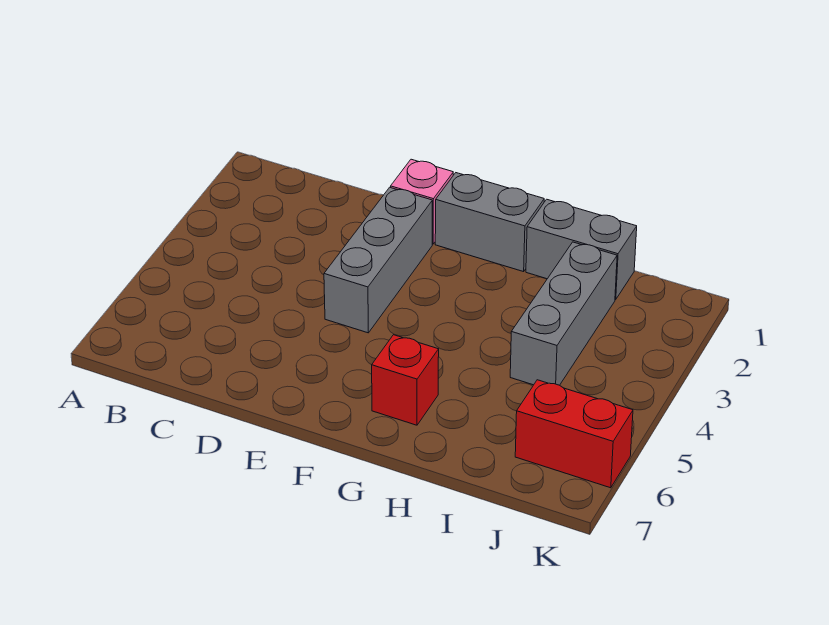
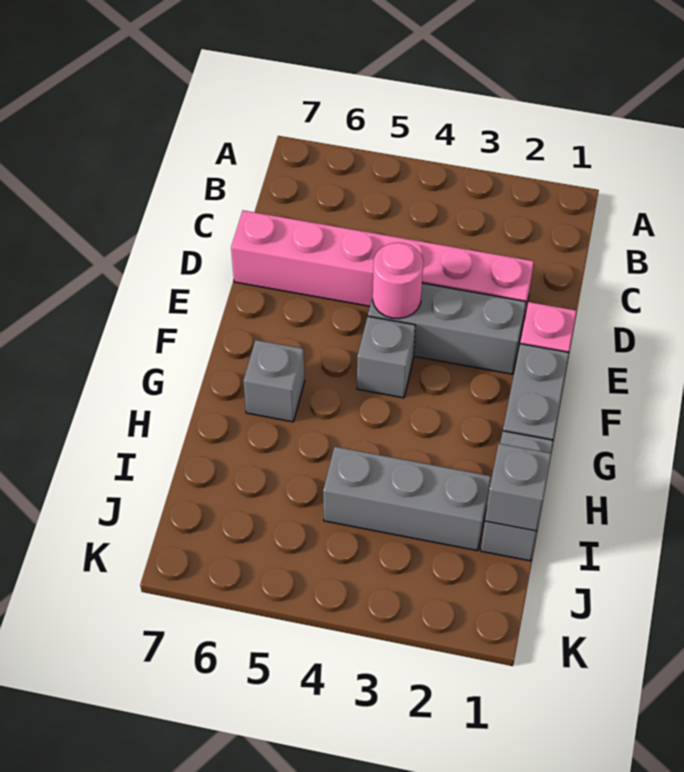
none -> pink 1x6 brick [231,210,534,326]
none -> pink 1x1 round brick [373,243,423,319]
none -> grey 1x1 brick [357,316,416,398]
red 1x1 brick [372,335,439,425] -> grey 1x1 brick [243,340,305,422]
none -> grey 1x1 brick [485,444,551,531]
red 1x2 brick [515,380,633,488] -> none

